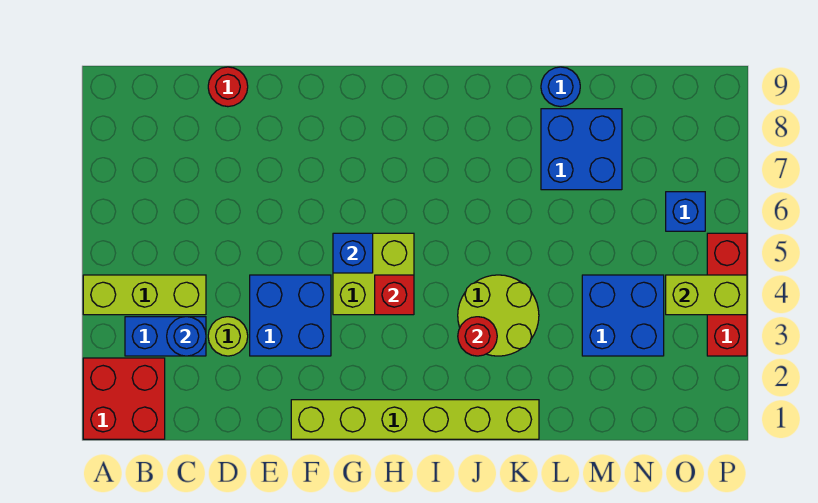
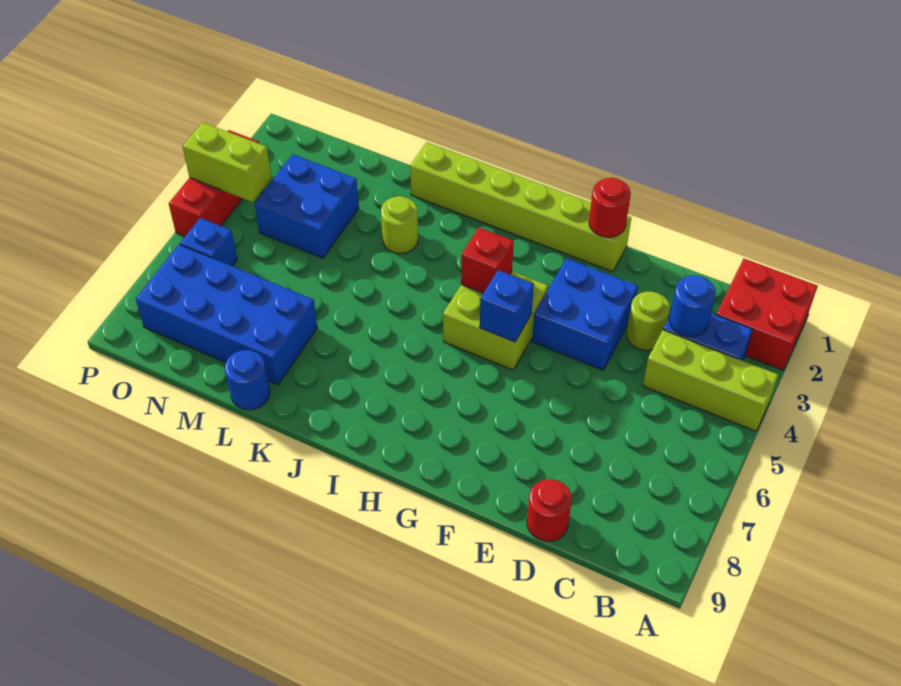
lime 2x2 round brick [458,275,539,356] -> lime 1x1 round brick [381,196,418,253]
red 1x1 round brick [458,317,497,356] -> red 1x1 round brick moved to [589,178,631,237]
blue 2x2 brick [541,109,622,190] -> blue 2x4 brick [136,245,317,385]

